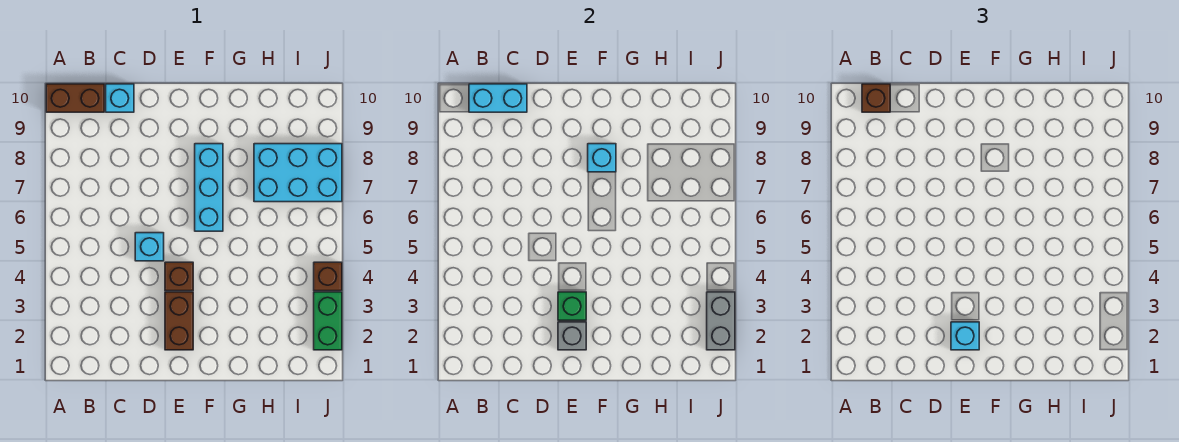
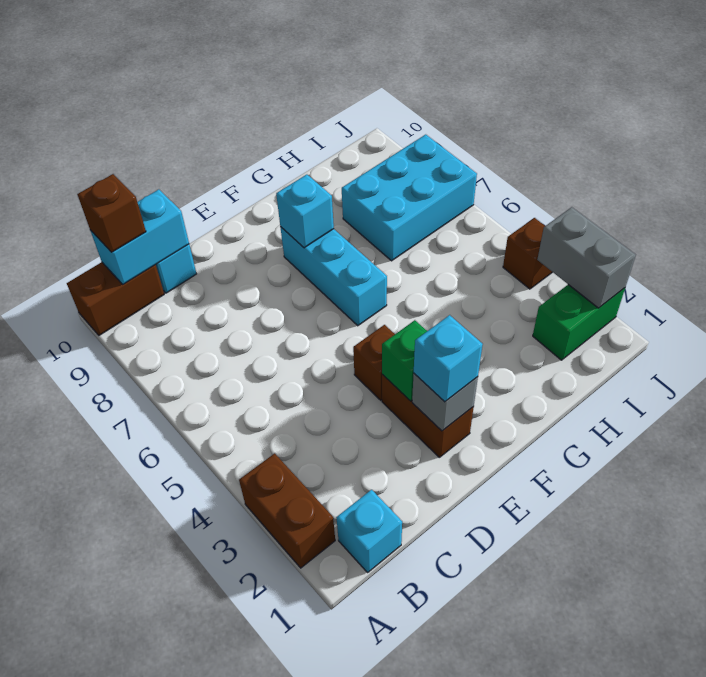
none -> brown 1x2 brick [239,453,335,568]
cyan 1x1 brick [135,233,164,261] -> cyan 1x1 brick moved to [336,490,402,572]
green 1x2 brick [314,292,342,350] -> green 1x2 brick turned to [533,285,625,360]

